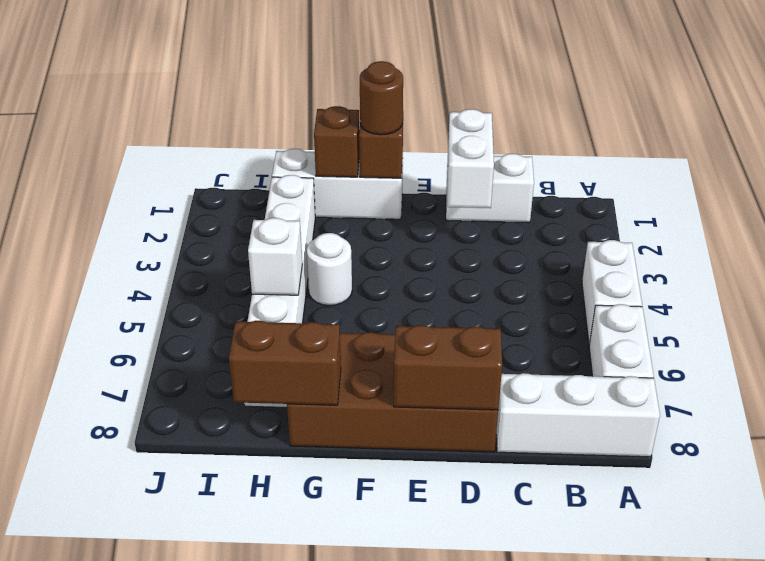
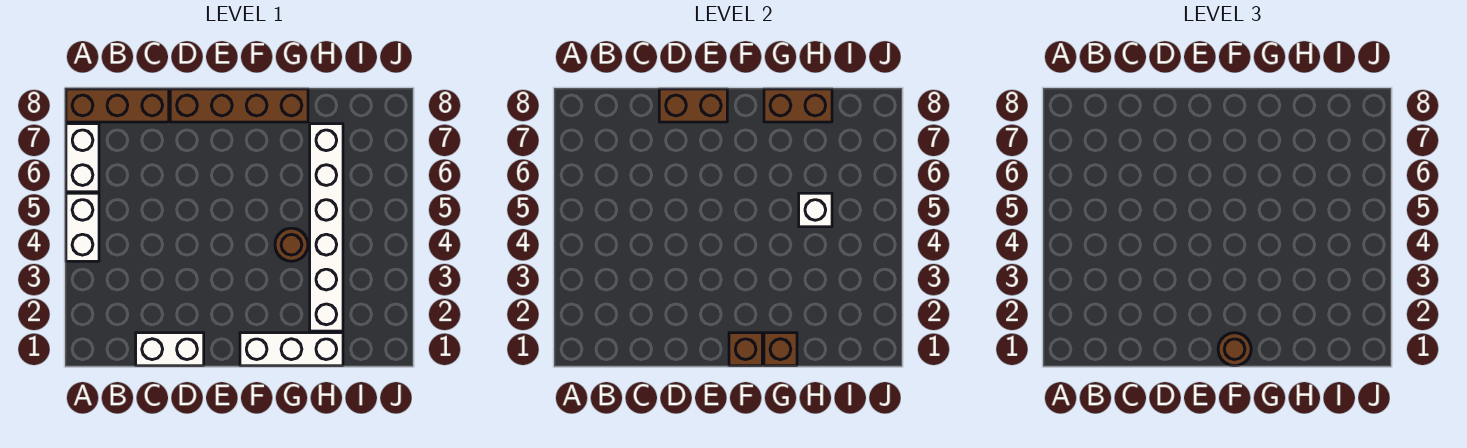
white 1x3 brick [496,373,660,457] -> brown 1x3 brick [66,89,169,122]
white 1x2 brick [448,109,494,208] -> none
brown 2x4 brick [287,332,498,452] -> brown 1x4 brick [170,89,308,122]
white 1x1 round brick [307,233,352,305] -> brown 1x1 round brick [275,228,308,261]

